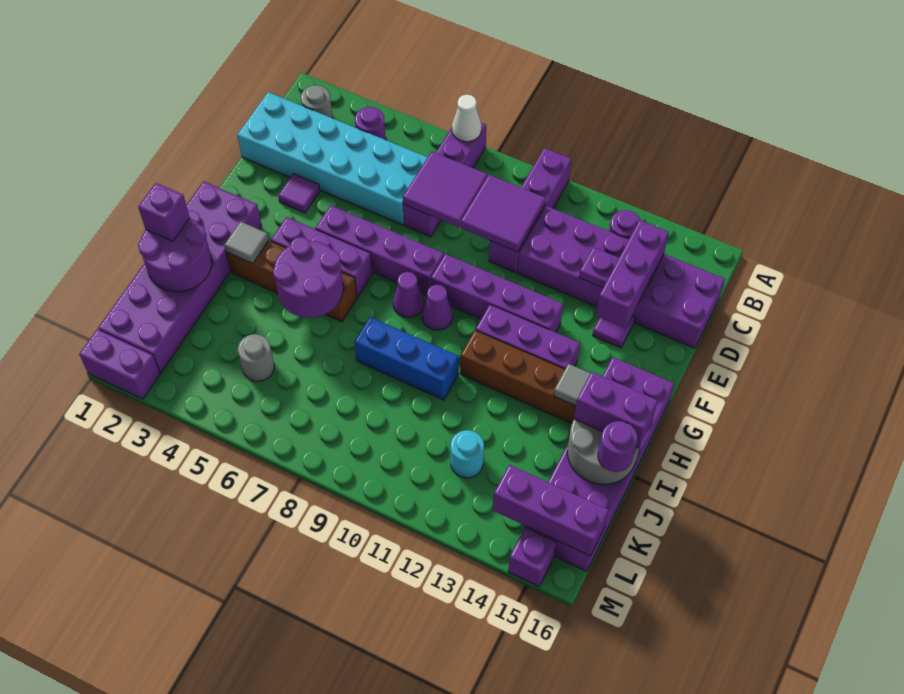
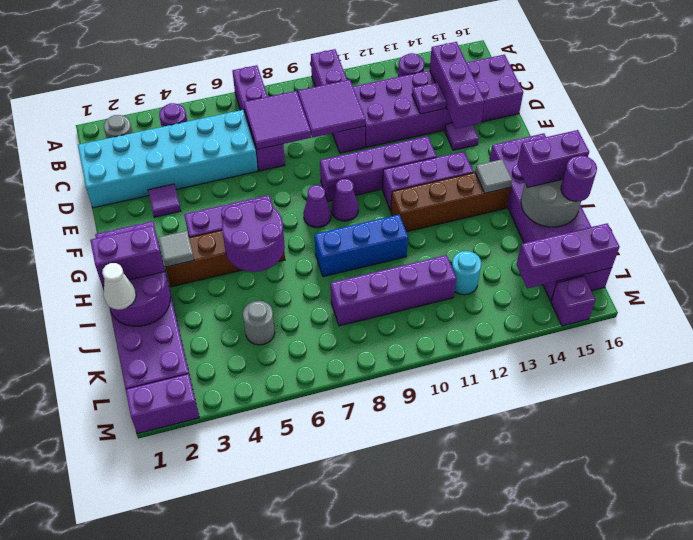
white 1x1 cone [452,94,481,142] -> white 1x1 cone moved to [102,263,136,310]
purple 1x4 brick [316,205,444,296] -> purple 1x4 brick moved to [331,255,456,326]
purple 1x1 brick [138,183,190,241] -> purple 1x2 brick [90,226,165,286]

